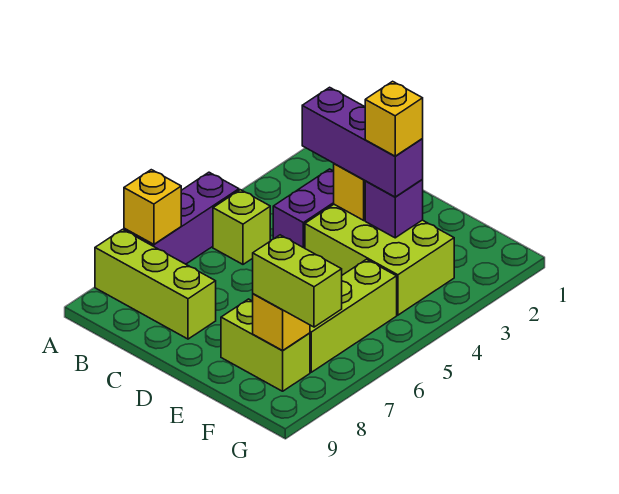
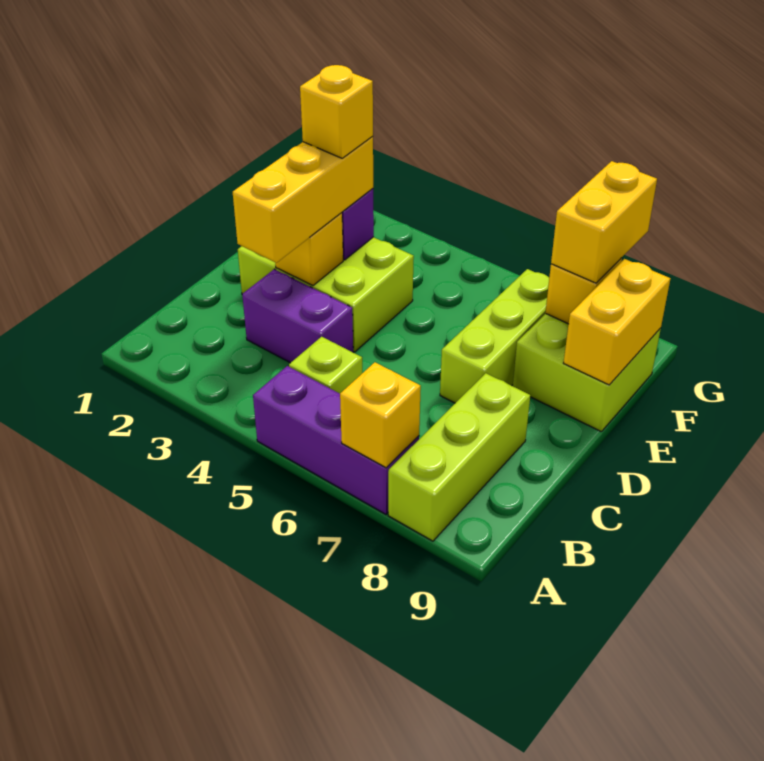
purple 1x3 brick [302,87,423,197] -> yellow 1x3 brick [233,136,373,263]
lime 2x3 brick [305,204,454,315] -> lime 2x3 brick turned to [238,237,414,352]
lime 1x2 brick [221,299,310,391] -> lime 2x2 brick [513,314,661,432]
none -> yellow 1x2 brick [564,259,671,385]
lime 1x3 brick [310,259,397,372] -> lime 1x3 brick turned to [440,269,549,403]
lime 1x2 brick [253,235,342,327] -> yellow 1x2 brick [551,161,657,283]

